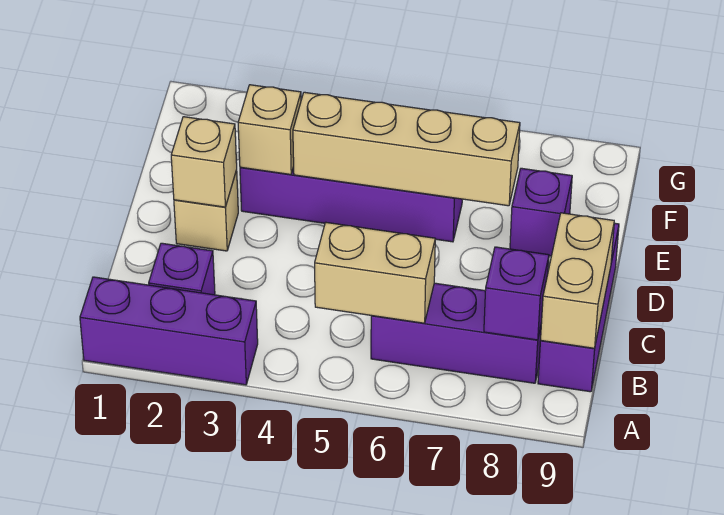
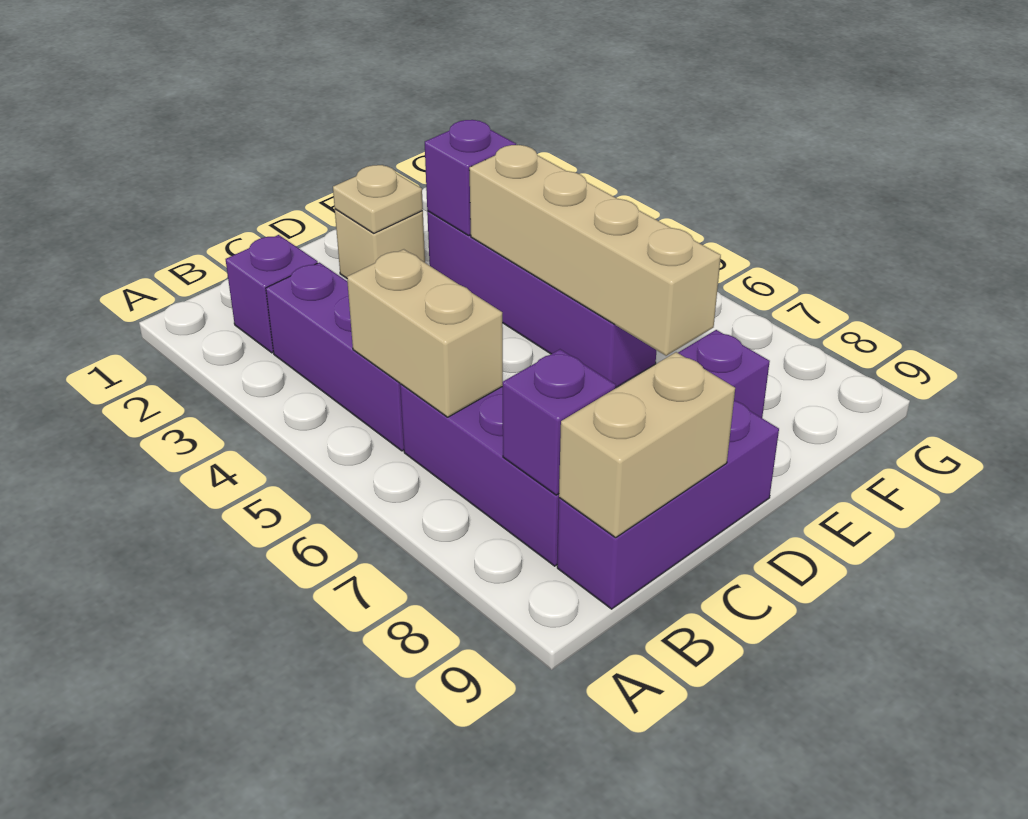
purple 1x3 brick [80,277,258,385] -> purple 1x3 brick moved to [266,263,404,451]
tan 1x1 brick [171,117,237,207] -> tan 1x1 plate [333,165,423,233]
tan 1x1 brick [238,85,301,174] -> purple 1x1 brick [425,120,516,235]

